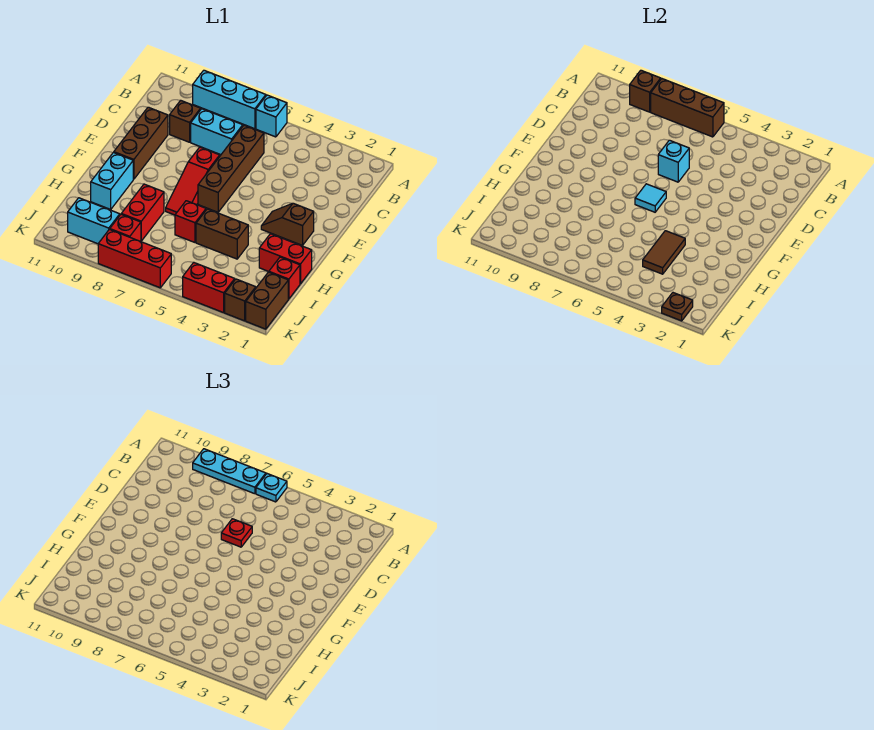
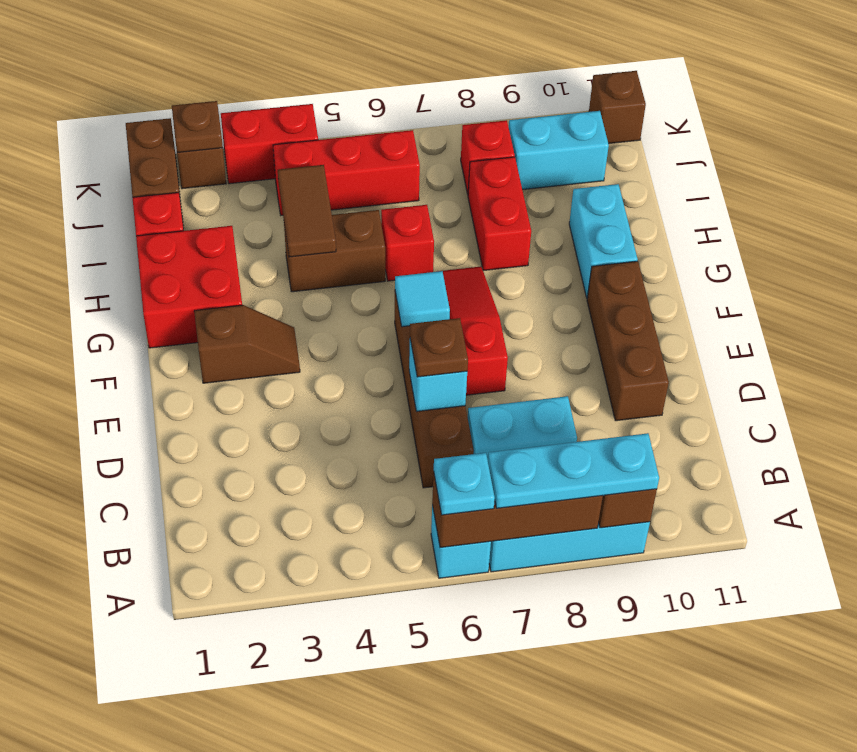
brown 1x1 brick [170,100,201,142] -> brown 1x1 brick moved to [589,71,646,144]
red 1x1 plate [221,519,252,547] -> brown 1x1 plate [410,318,468,377]
red 1x2 brick [259,234,312,284] -> red 2x2 brick [136,226,242,348]
red 1x3 brick [98,229,171,288] -> red 1x3 brick moved to [273,130,420,215]

